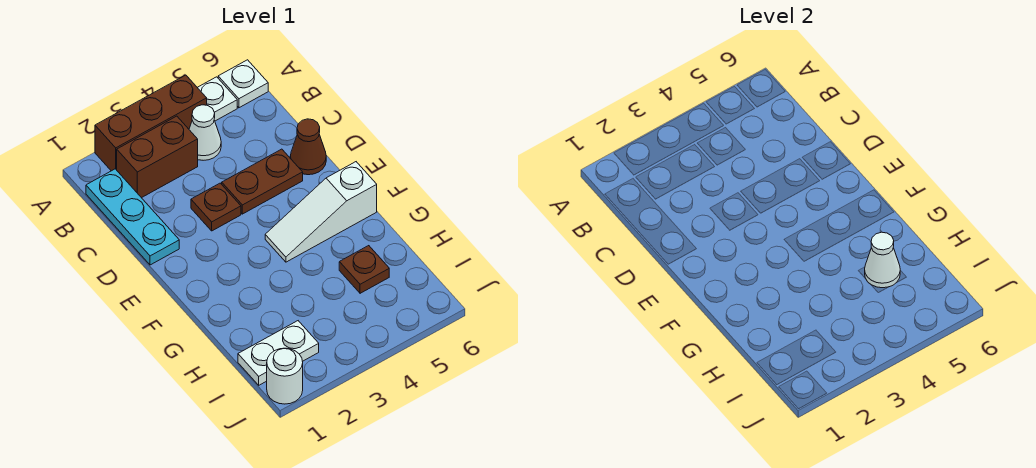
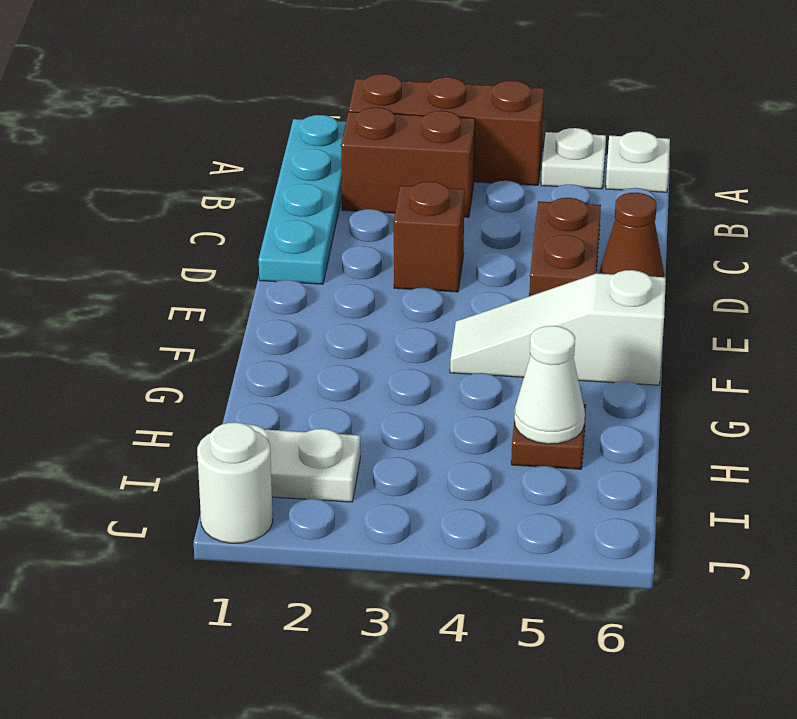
cyan 1x3 plate [86,169,179,265] -> cyan 1x4 plate [259,115,346,284]
white 1x1 cone [189,105,221,160] -> none
brown 1x1 plate [191,183,241,231] -> brown 1x1 brick [394,182,465,292]
brown 1x2 plate [222,149,303,214] -> brown 1x2 plate turned to [529,198,601,296]

